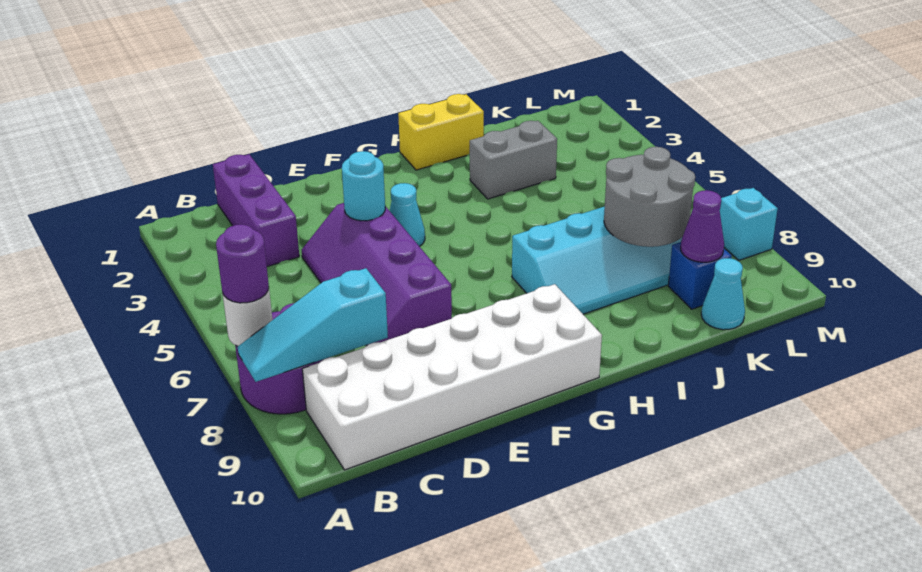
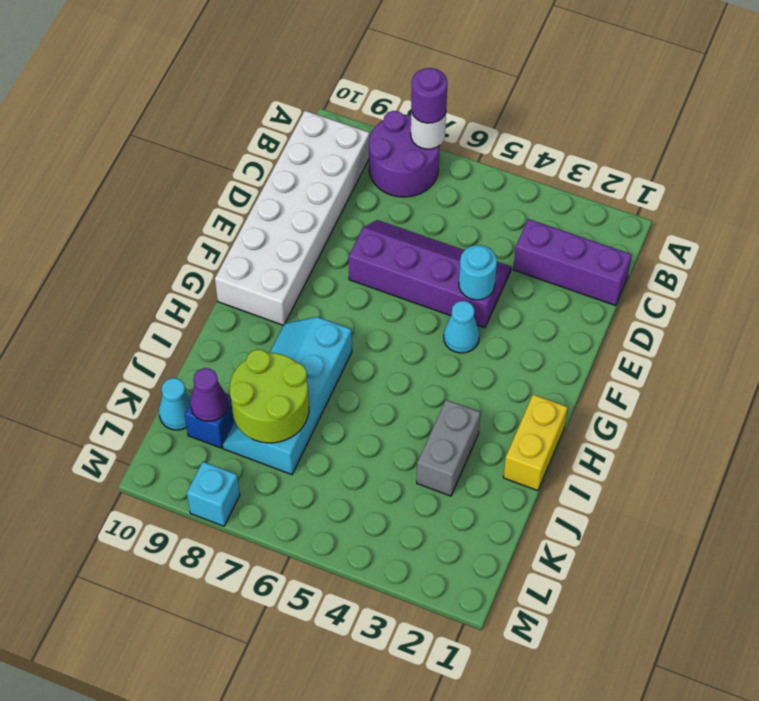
cyan 1x3 slope [238,268,388,382] -> none
grey 2x2 round brick [604,147,695,247] -> lime 2x2 round brick [230,349,309,443]

